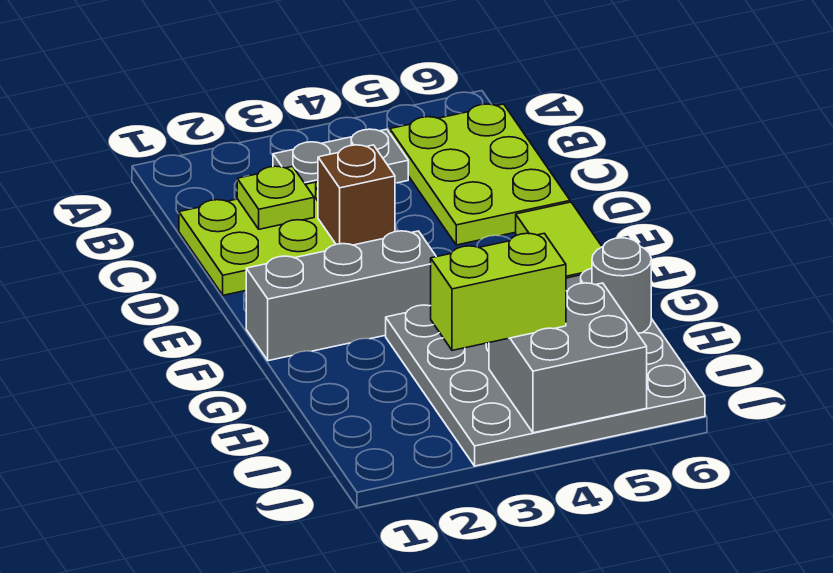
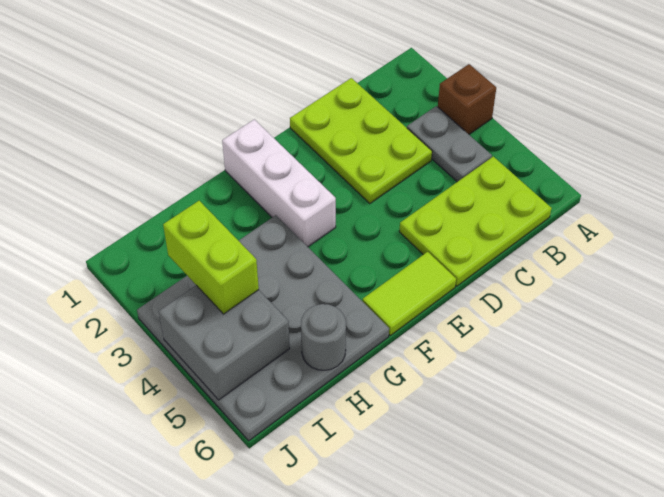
lime 1x1 plate [237,166,314,229] -> none
brown 1x1 brick [318,145,395,245] -> brown 1x1 brick moved to [438,64,496,134]
grey 1x3 brick [246,231,436,361] -> white 1x3 brick [222,119,336,247]

